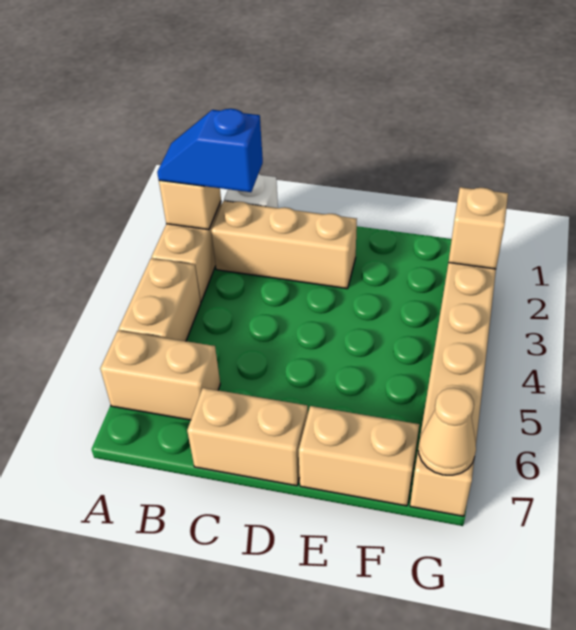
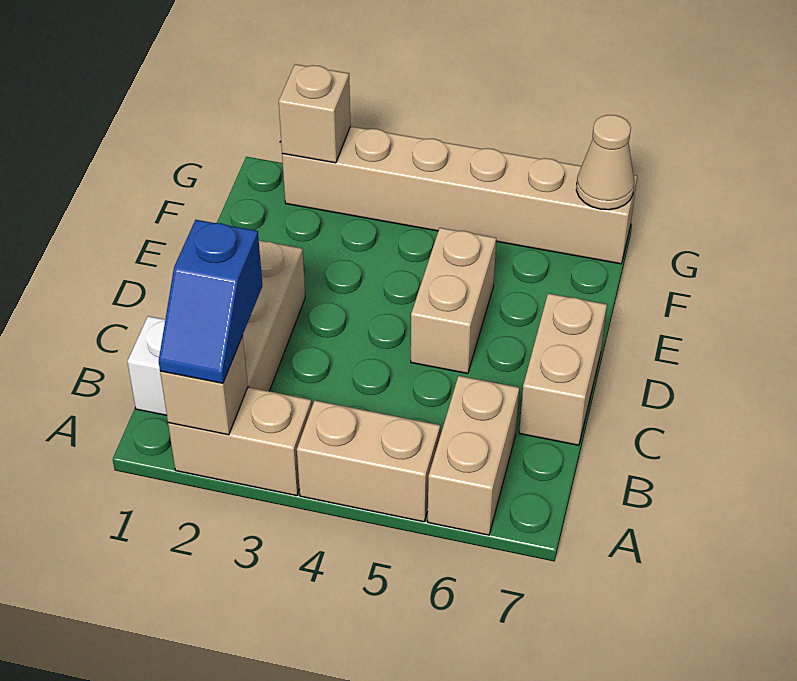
tan 1x2 brick [299,406,419,506] -> tan 1x2 brick moved to [411,228,496,374]

